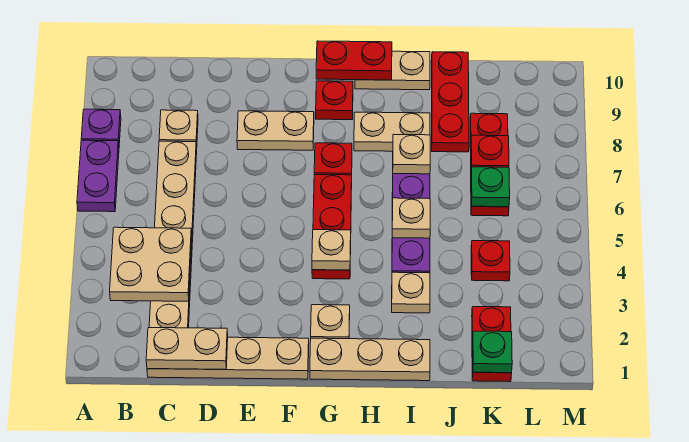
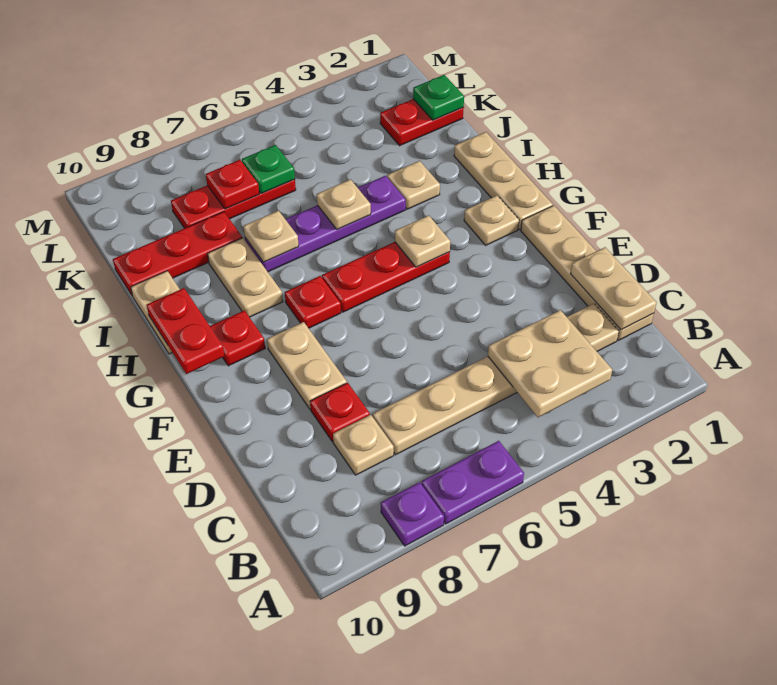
red 1x1 plate [471,241,510,281] -> red 1x1 plate moved to [310,383,370,442]

